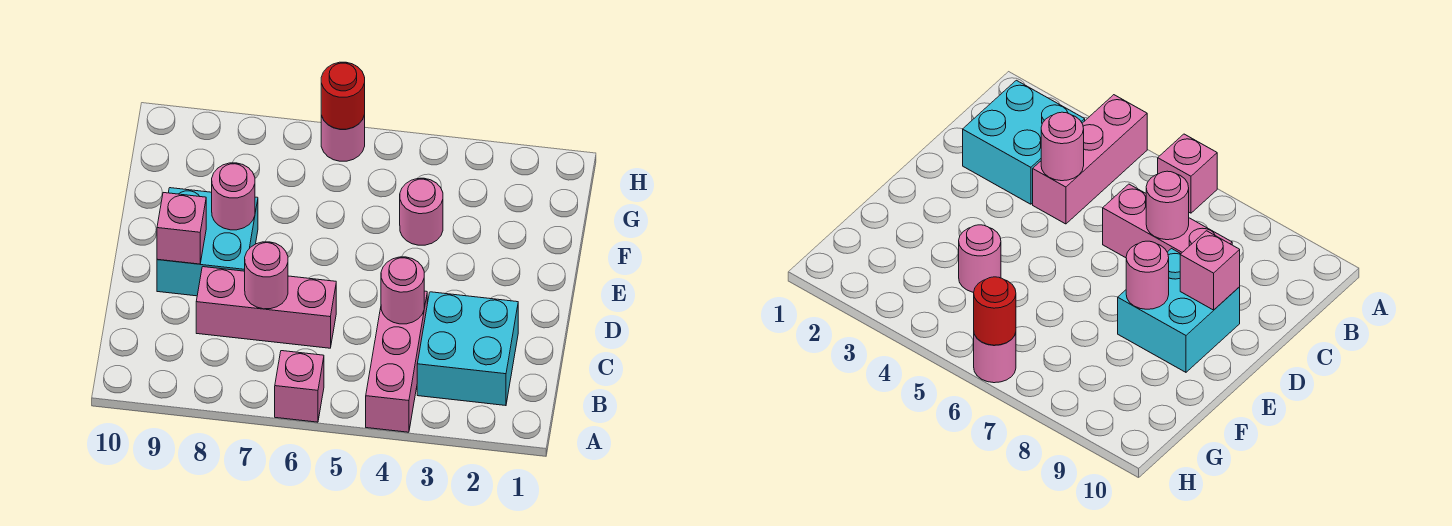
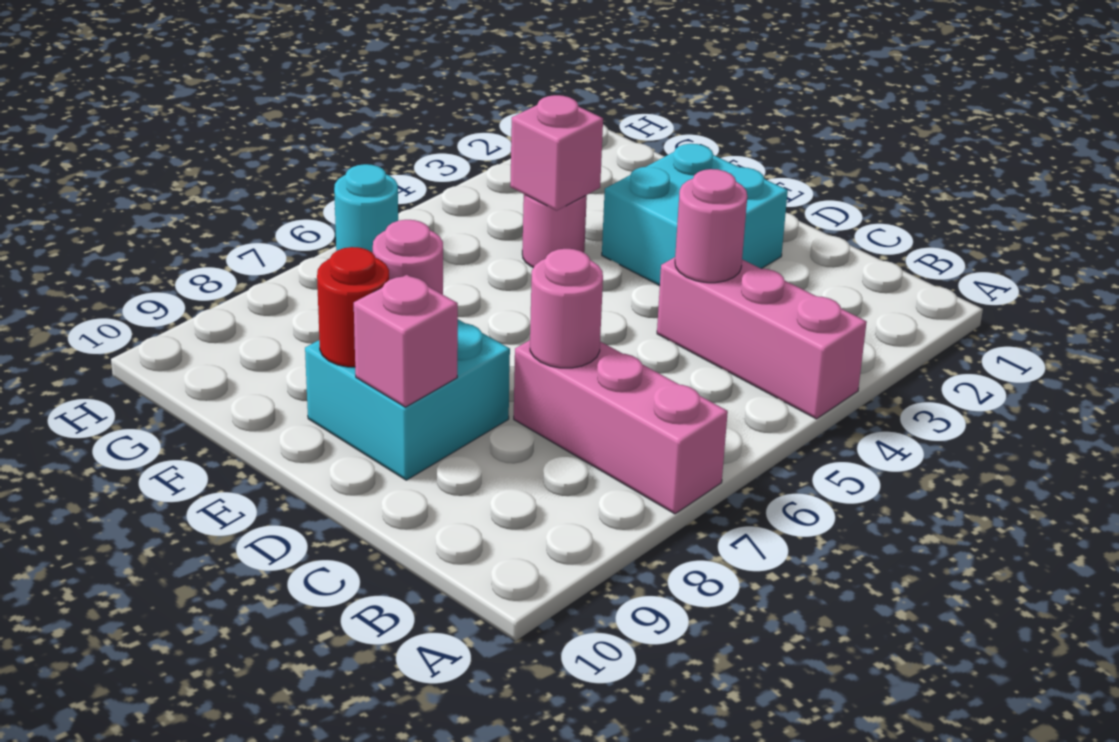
pink 1x1 brick [275,351,324,422] -> pink 1x1 brick moved to [510,95,603,211]
cyan 2x2 brick [417,292,518,406] -> cyan 2x2 brick moved to [602,144,788,286]
pink 1x3 brick [196,267,336,348] -> pink 1x3 brick turned to [514,340,728,514]
pink 1x1 round brick [321,115,365,161] -> cyan 1x1 round brick [334,164,398,253]
red 1x1 round brick [321,62,365,129] -> red 1x1 round brick moved to [317,247,389,367]

